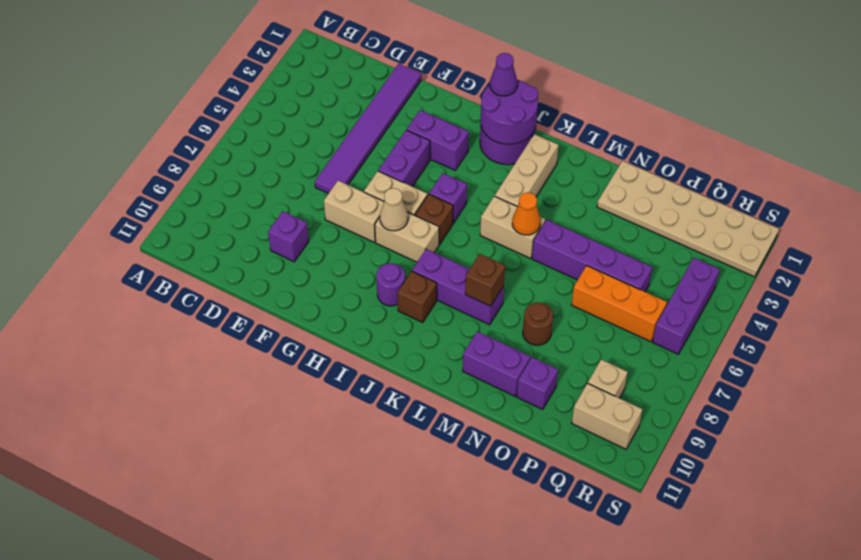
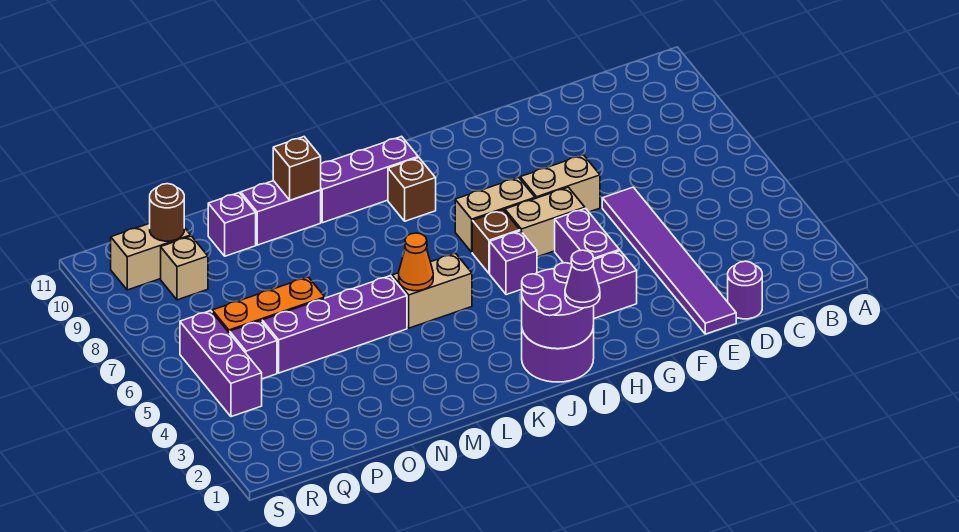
purple 1x1 brick [268,211,309,262] -> purple 1x1 brick moved to [230,321,277,379]
tan 1x1 cone [380,188,408,231] -> none
purple 1x1 round brick [376,263,405,306] -> purple 1x1 round brick moved to [728,261,762,319]
purple 1x3 brick [412,249,504,325] -> purple 1x3 brick moved to [321,136,418,223]
tan 1x3 brick [495,134,558,207] -> none
brown 1x1 brick [465,254,505,306] -> brown 1x1 brick moved to [273,137,321,200]
tan 2x6 plate [597,161,779,277] -> none
brown 1x1 round brick [523,302,553,345] -> brown 1x1 round brick moved to [150,184,184,241]

